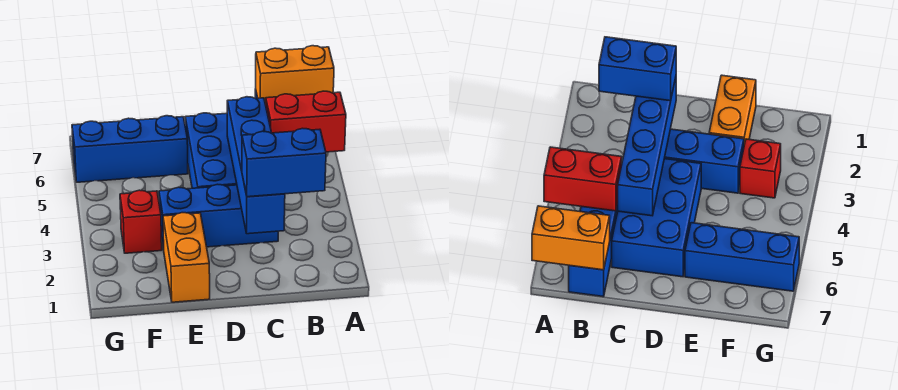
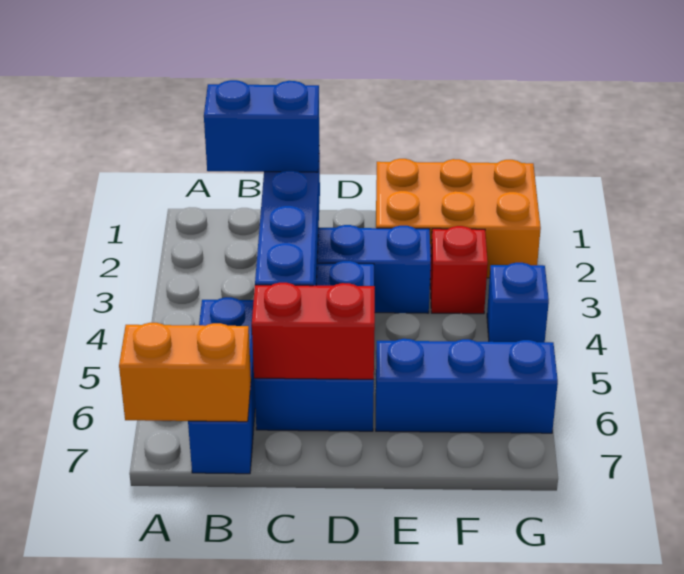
red 1x2 brick [266,91,346,152] -> red 1x2 brick moved to [252,283,375,379]
orange 1x2 brick [163,213,210,302] -> orange 2x3 brick [376,159,541,278]
none -> blue 1x1 brick [487,263,549,342]

